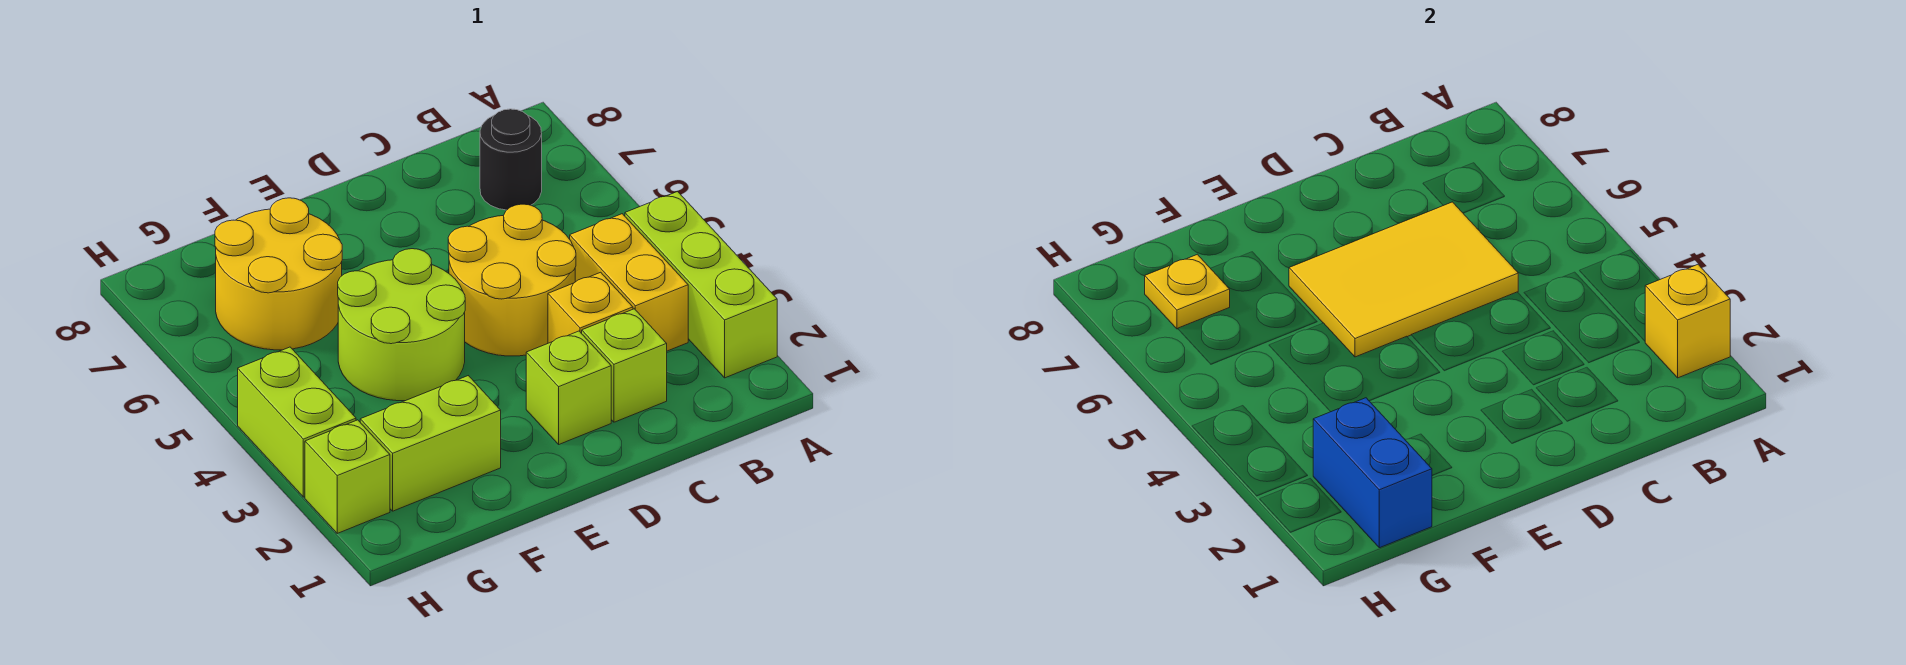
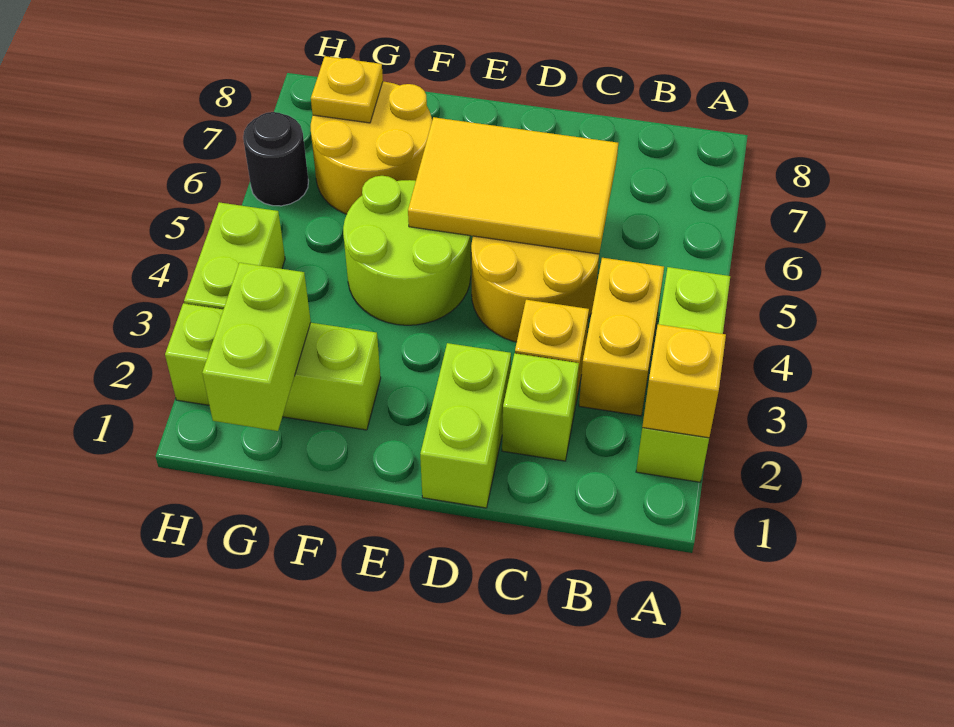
black 1x1 round brick [480,109,542,210] -> black 1x1 round brick moved to [243,112,308,206]
lime 1x1 brick [526,331,611,444] -> lime 1x2 brick [420,343,511,508]
blue 1x2 brick [1313,398,1432,548] -> lime 1x2 brick [202,263,311,431]

